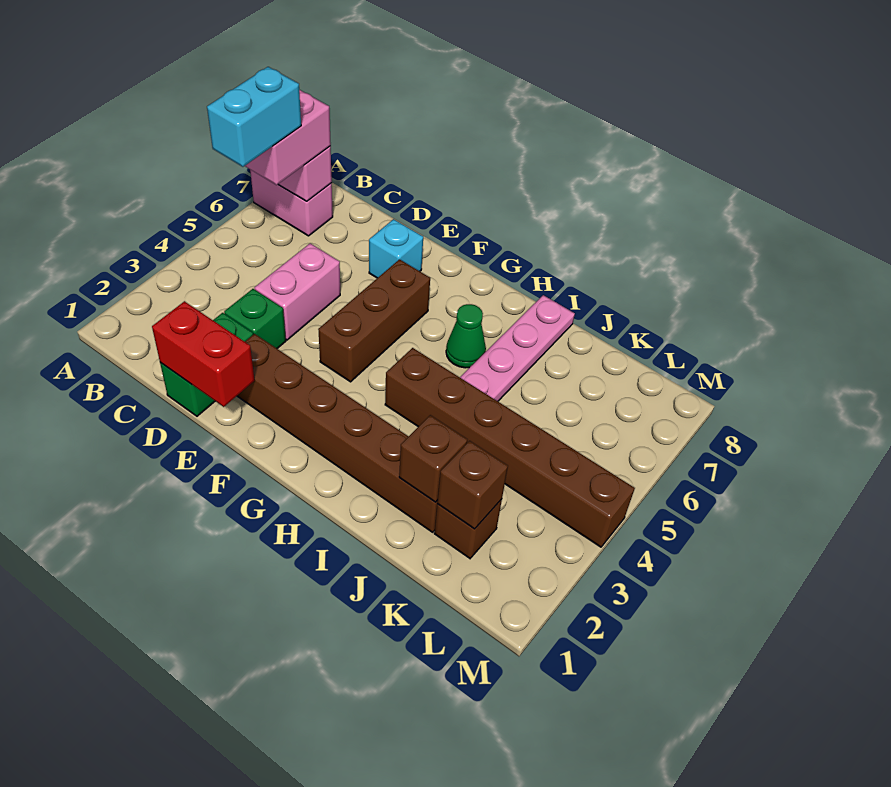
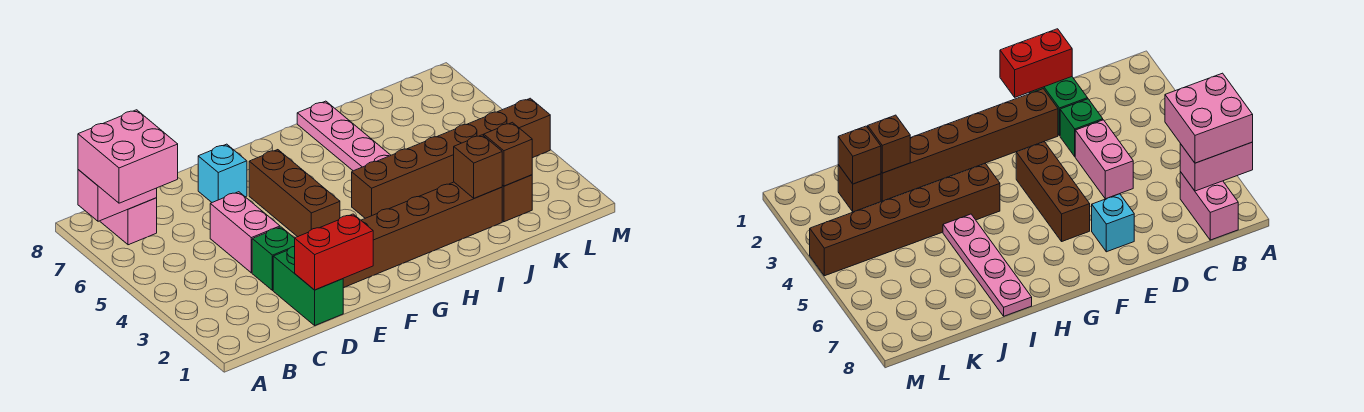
pink 1x2 brick [250,170,333,236] -> pink 1x2 brick turned to [100,198,157,245]
cyan 1x2 brick [207,67,301,167] -> none
green 1x1 cone [446,304,486,368] -> none

